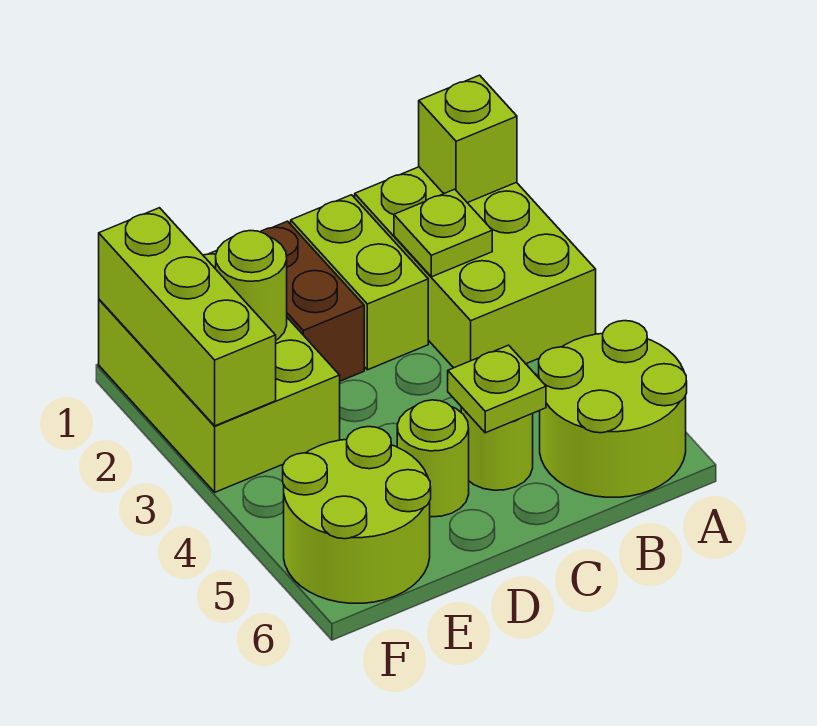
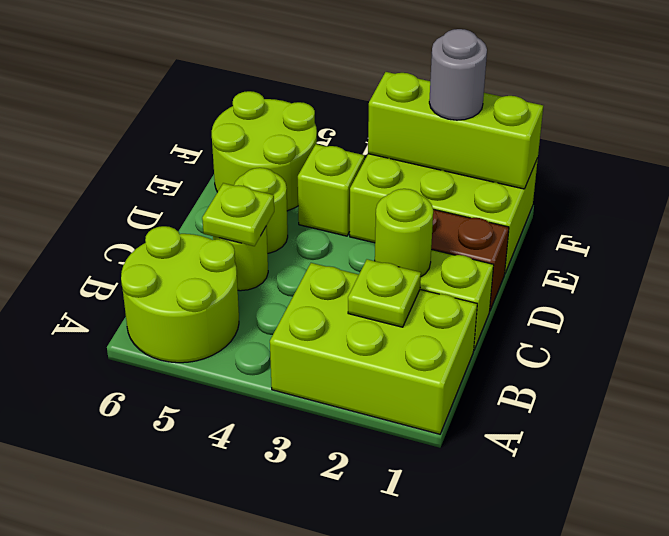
lime 1x1 brick [419,75,517,203] -> lime 1x1 brick moved to [298,144,365,236]
lime 1x1 round brick [216,231,287,340] -> lime 1x1 round brick moved to [375,189,433,277]
none -> grey 1x1 round brick [429,29,487,120]

